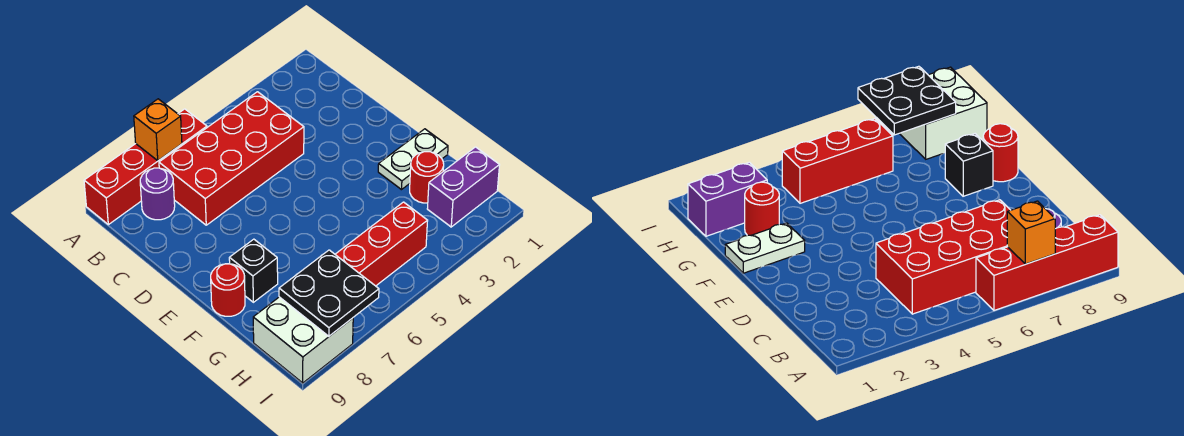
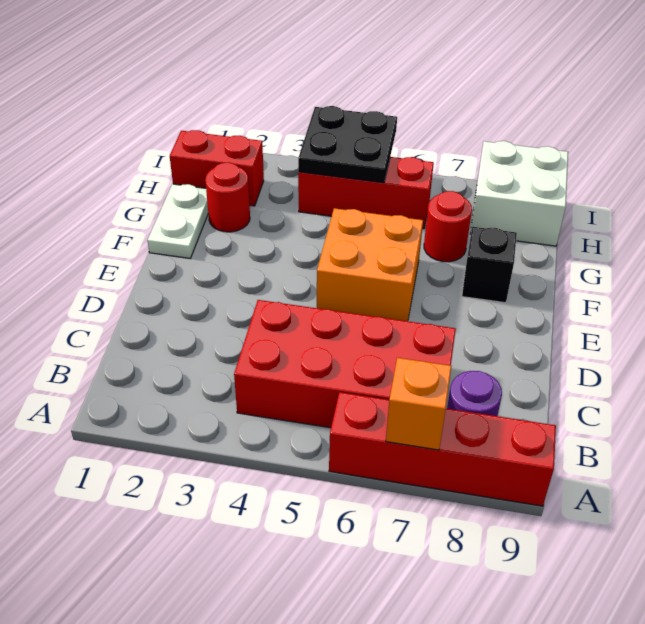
none -> orange 2x2 brick [317,208,423,321]
white 1x2 plate [378,129,448,190] -> white 1x2 plate turned to [147,184,208,258]
red 1x1 round brick [211,264,245,316] -> red 1x1 round brick moved to [424,191,472,262]
purple 1x2 brick [427,147,499,227] -> red 1x2 brick [170,130,264,206]
black 2x2 plate [279,250,379,336] -> black 2x2 plate moved to [298,106,397,183]

